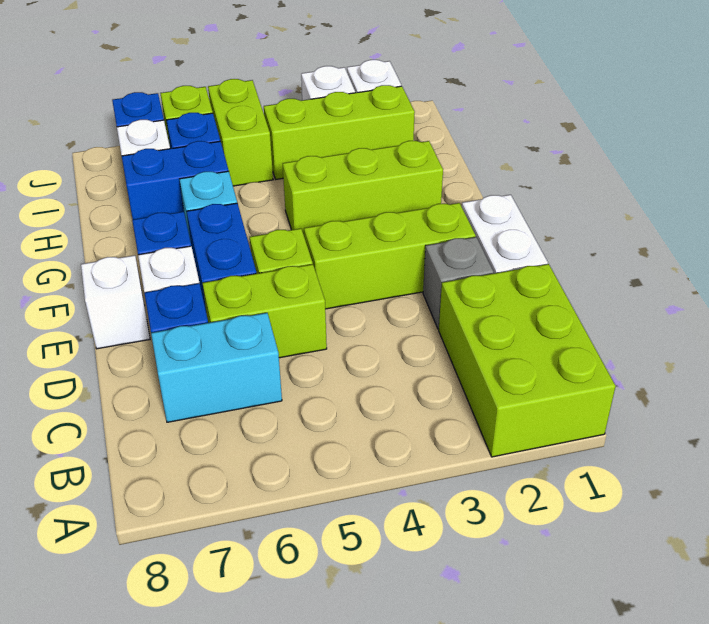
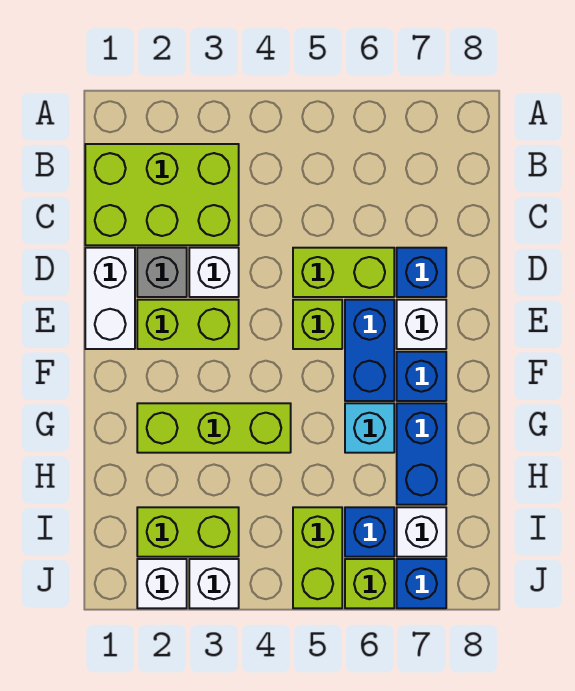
lime 2x3 brick [439,264,616,457] -> lime 2x3 brick turned to [85,144,239,245]
cyan 1x2 brick [151,313,282,422] -> none
lime 1x3 brick [304,203,476,309] -> lime 1x2 brick [137,300,239,349]
white 1x1 brick [81,255,150,349] -> white 1x1 brick moved to [189,248,239,297]
blue 1x2 brick [122,141,229,219] -> blue 1x2 brick turned to [397,403,446,505]
lime 1x3 brick [264,85,415,179] -> lime 1x2 brick [137,507,239,557]

